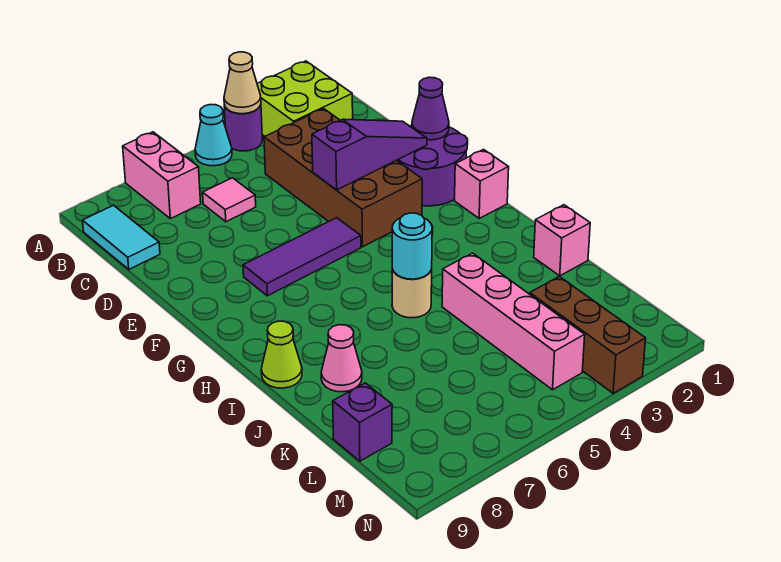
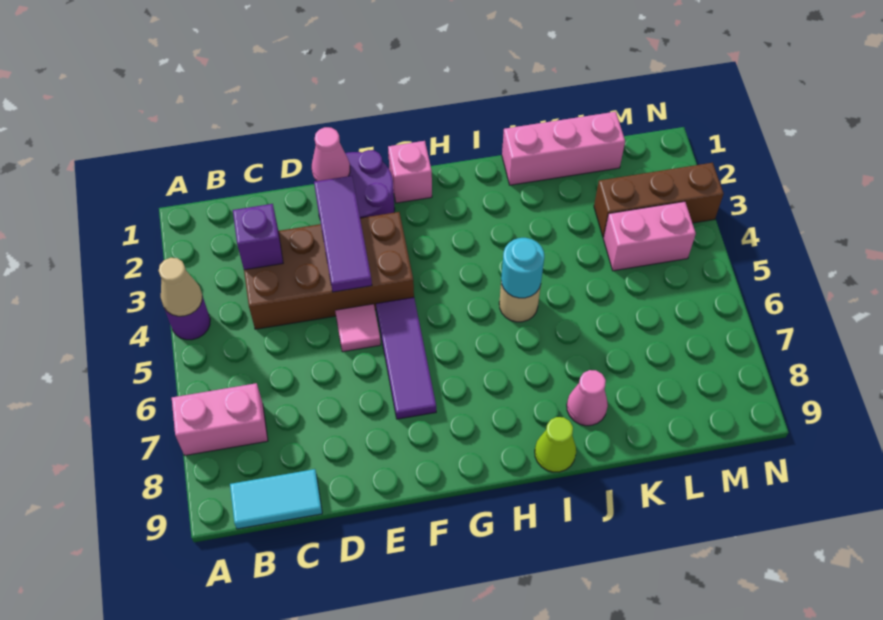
lime 2x2 brick [257,61,353,136] -> none
cyan 1x1 cone [195,105,232,166] -> none
pink 1x1 tile [203,178,256,222] -> pink 1x1 tile moved to [335,304,381,352]
purple 1x1 cone [412,77,449,140] -> pink 1x1 cone [312,127,350,181]
purple 1x3 slope [312,119,427,190] -> purple 1x3 tile [314,176,372,292]
pink 1x1 brick [534,205,590,276] -> pink 1x3 brick [502,112,625,185]
pink 1x4 brick [442,253,585,390] -> pink 1x2 brick [603,202,696,271]
purple 1x1 brick [333,383,392,461] -> purple 1x1 brick moved to [233,204,283,270]

